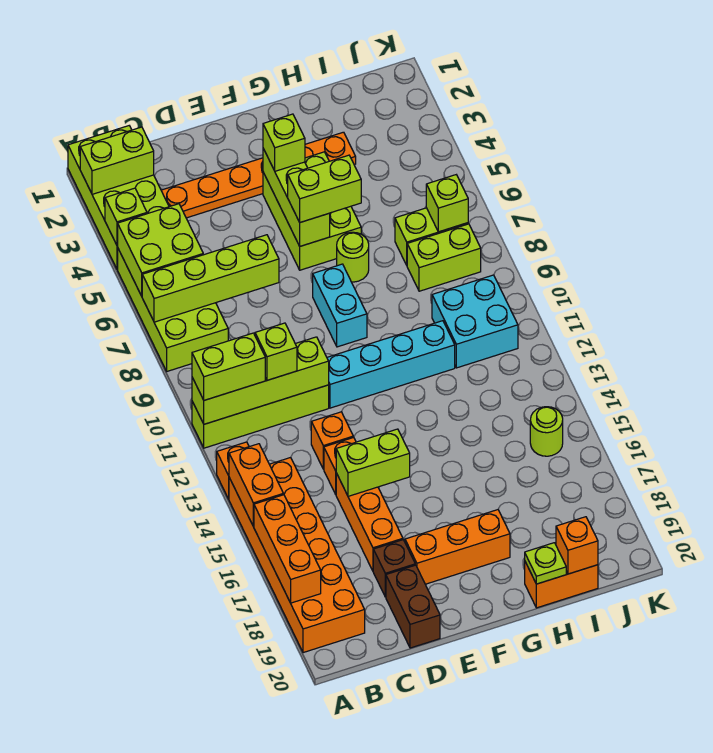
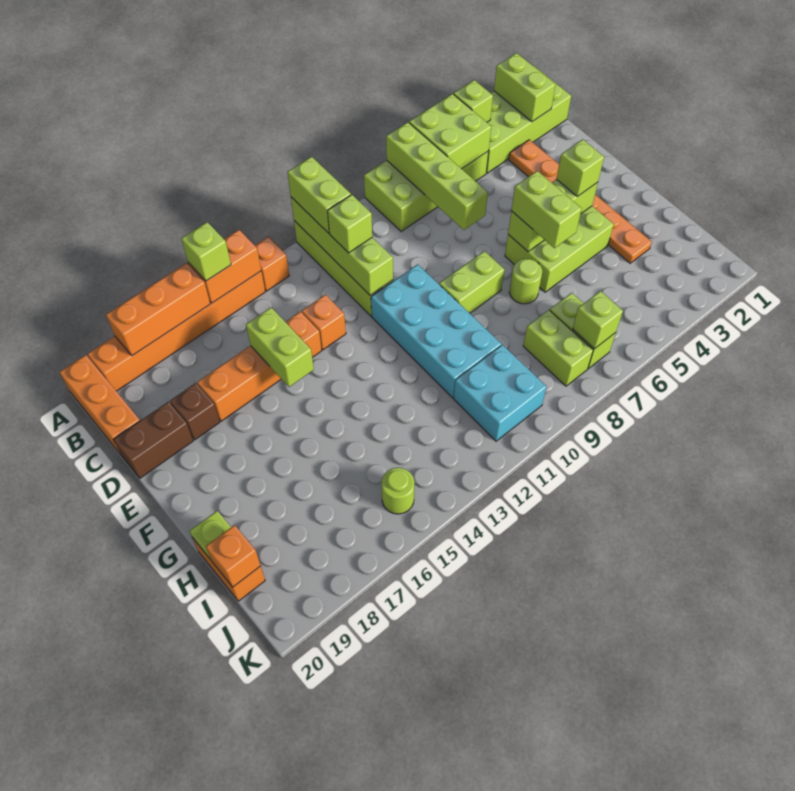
orange 2x6 brick [229,458,365,653] -> orange 1x6 brick [88,271,265,391]
none -> lime 1x1 brick [181,222,231,281]
cyan 1x4 brick [327,321,455,408] -> cyan 2x4 brick [371,264,501,398]
orange 1x3 brick [405,510,510,584] -> orange 1x3 brick moved to [60,355,140,455]
cyan 1x2 brick [313,264,367,347] -> lime 1x2 brick [439,251,504,313]

